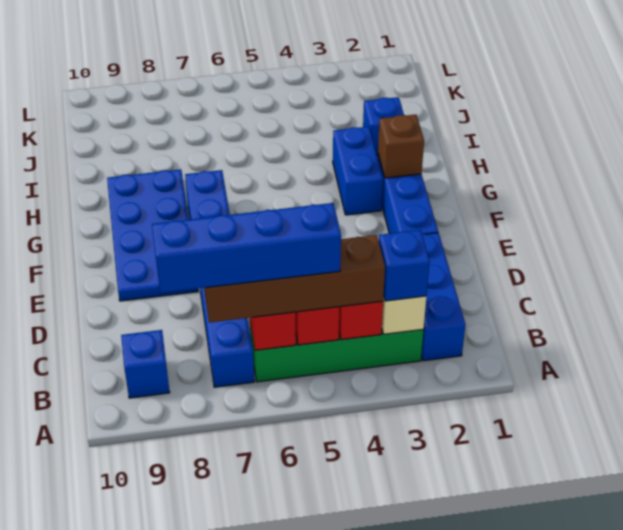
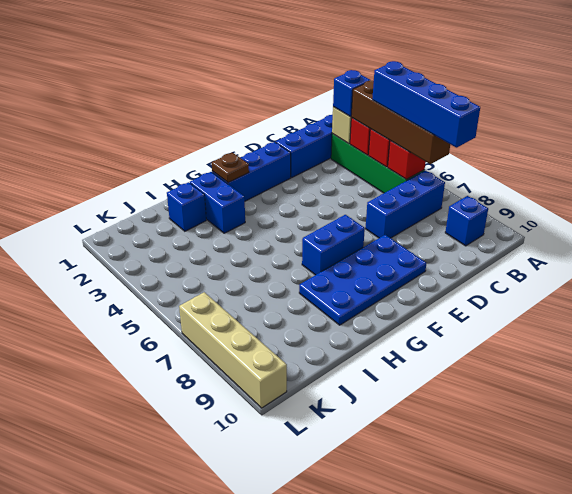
brown 1x1 brick [378,115,424,178] -> brown 1x1 plate [212,152,249,183]
blue 1x2 brick [333,127,383,215] -> blue 1x2 brick turned to [190,172,245,233]
none -> tan 1x4 brick [179,292,287,408]

